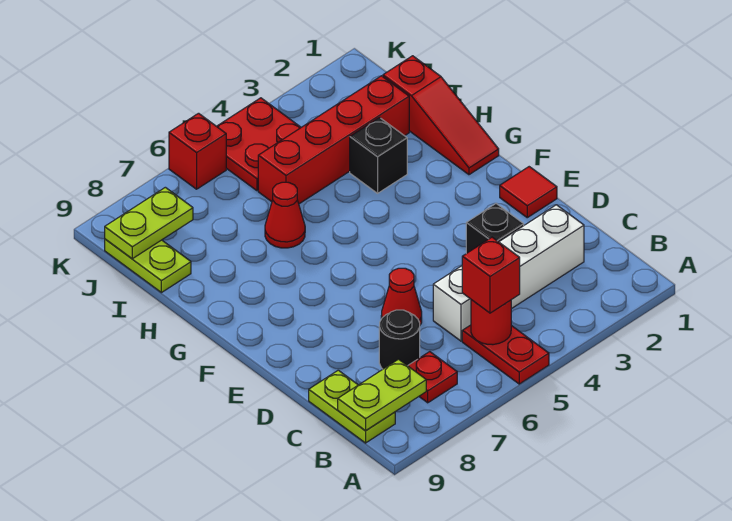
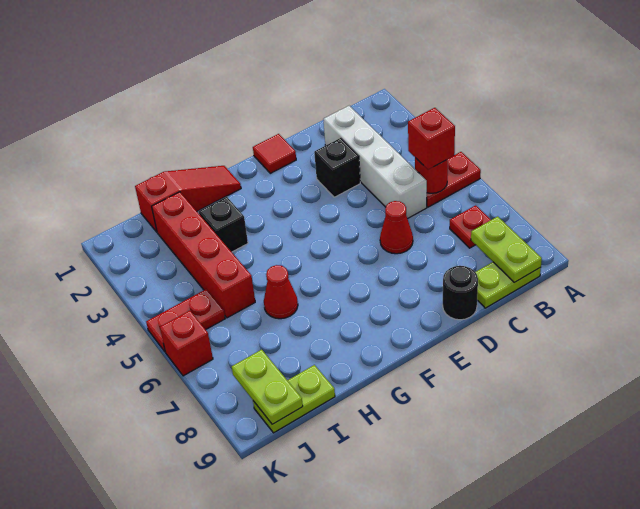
black 1x1 round brick [379,310,420,369] -> black 1x1 round brick moved to [443,266,478,320]
red 2x2 plate [217,98,301,191] -> red 1x2 plate [146,289,225,352]

